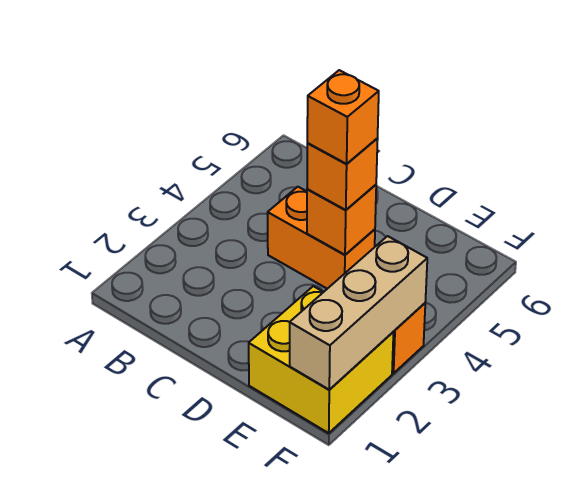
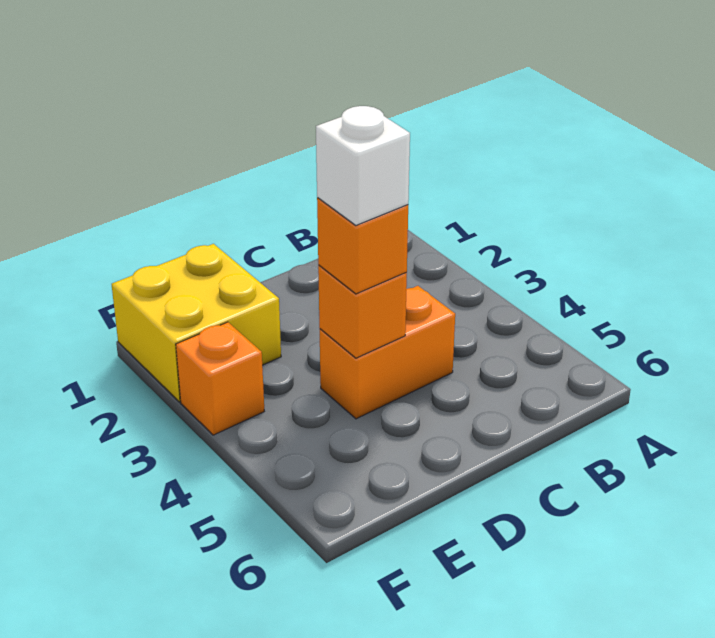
orange 1x1 brick [307,70,379,164] -> white 1x1 brick [316,106,410,225]
tan 1x3 brick [290,236,427,389] -> none

